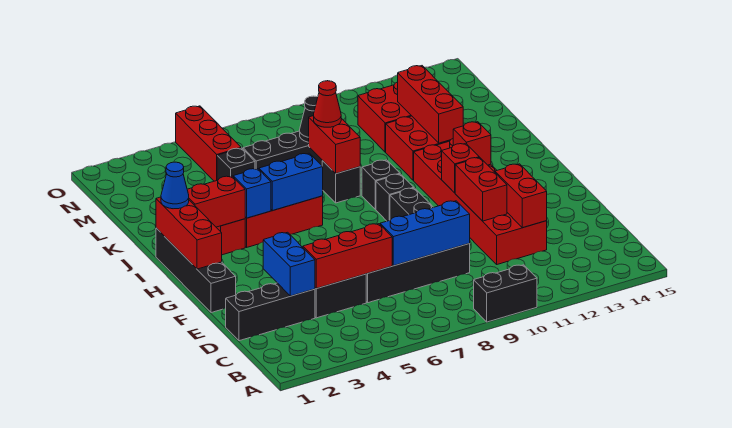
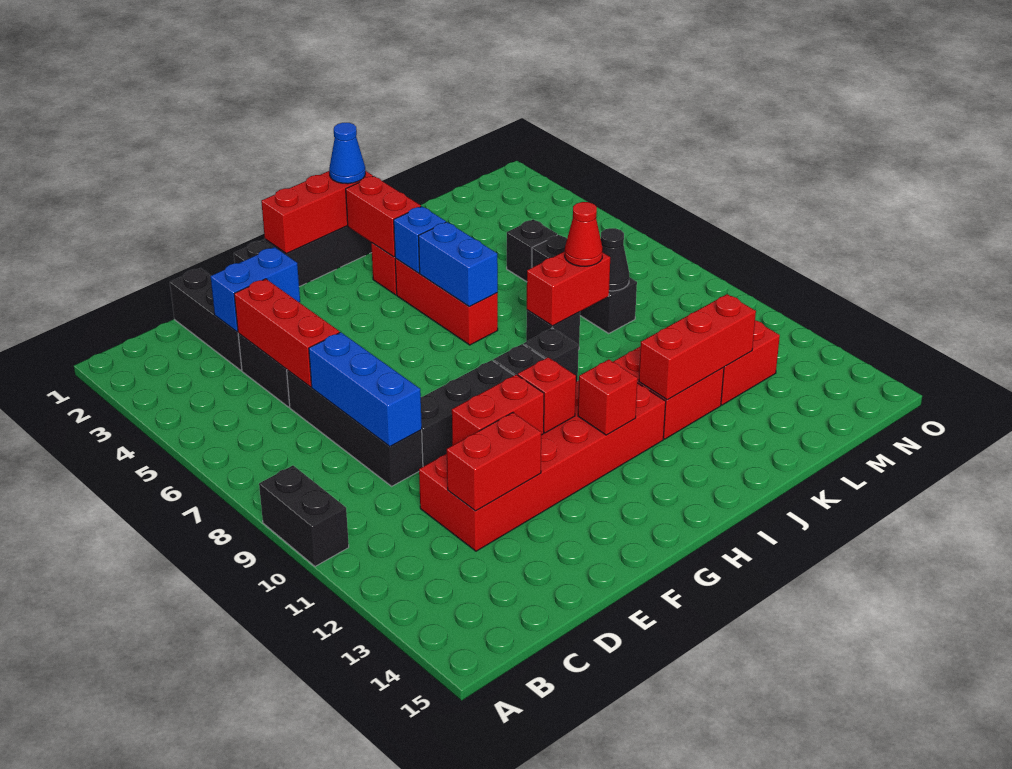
red 1x3 brick [176,106,241,181] -> none

